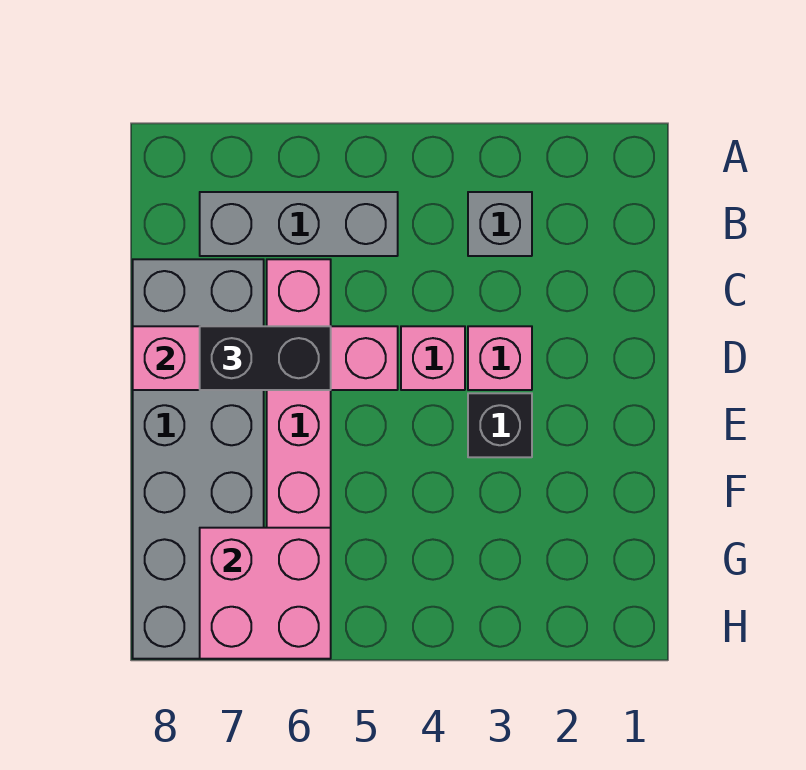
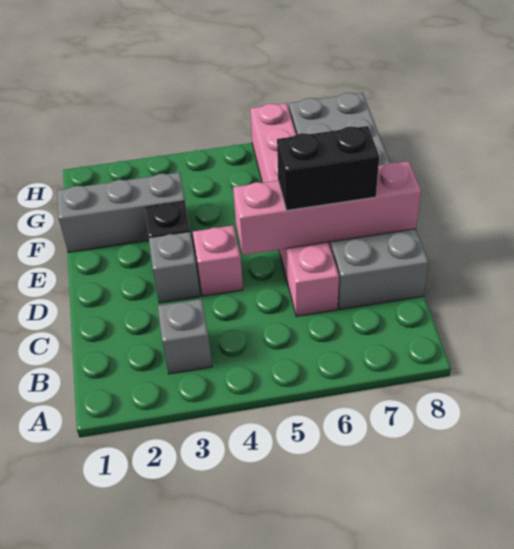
grey 1x3 brick [200,192,398,256] -> grey 1x3 brick moved to [57,172,185,252]
pink 1x1 brick [468,326,532,390] -> grey 1x1 brick [149,232,200,303]
pink 2x2 brick [200,528,331,659] -> none

